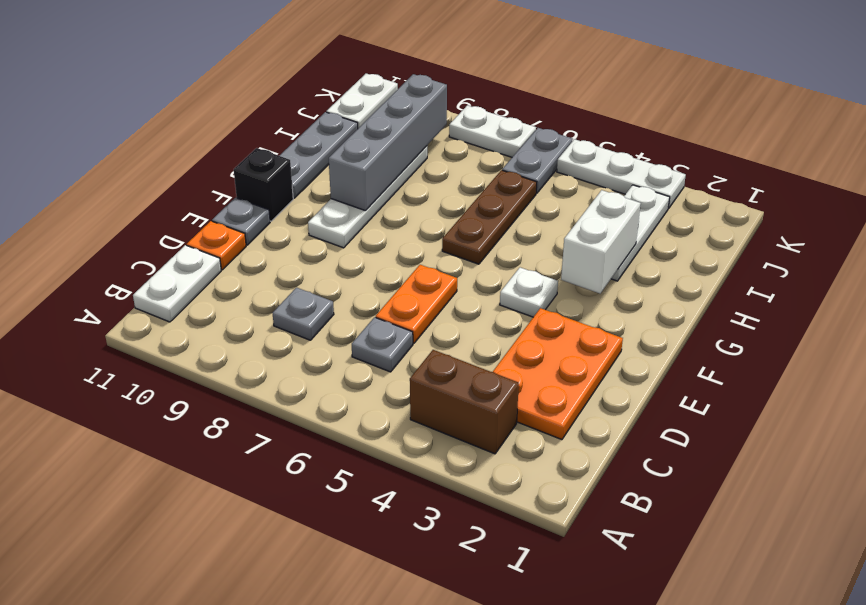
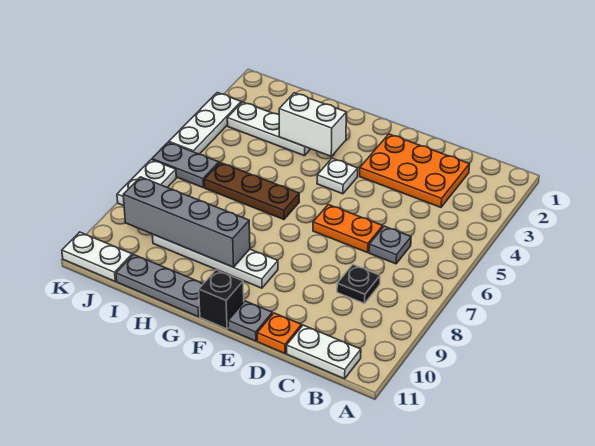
brown 1x2 brick [410,350,519,454] -> none
grey 1x1 plate [273,288,334,340] -> black 1x1 plate [337,265,380,303]

